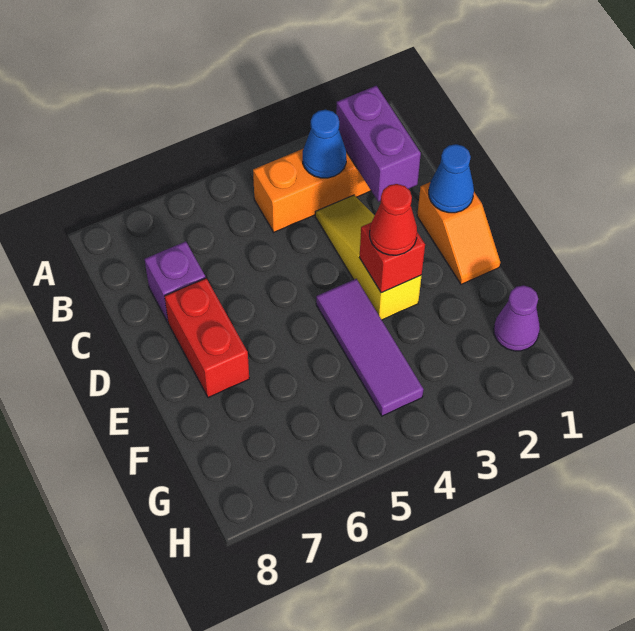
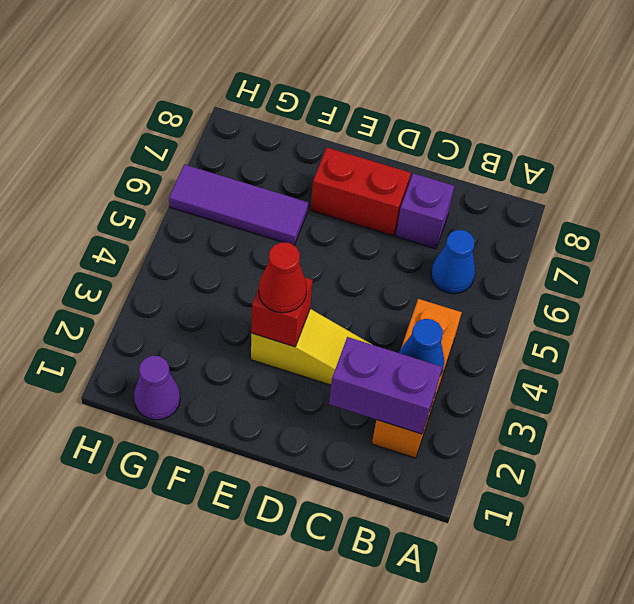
orange 1x2 slope [417,182,500,284] -> none
blue 1x1 cone [429,144,474,213] -> blue 1x1 cone moved to [431,230,475,294]
purple 1x3 tile [316,279,424,416] -> purple 1x3 tile moved to [169,164,309,245]

